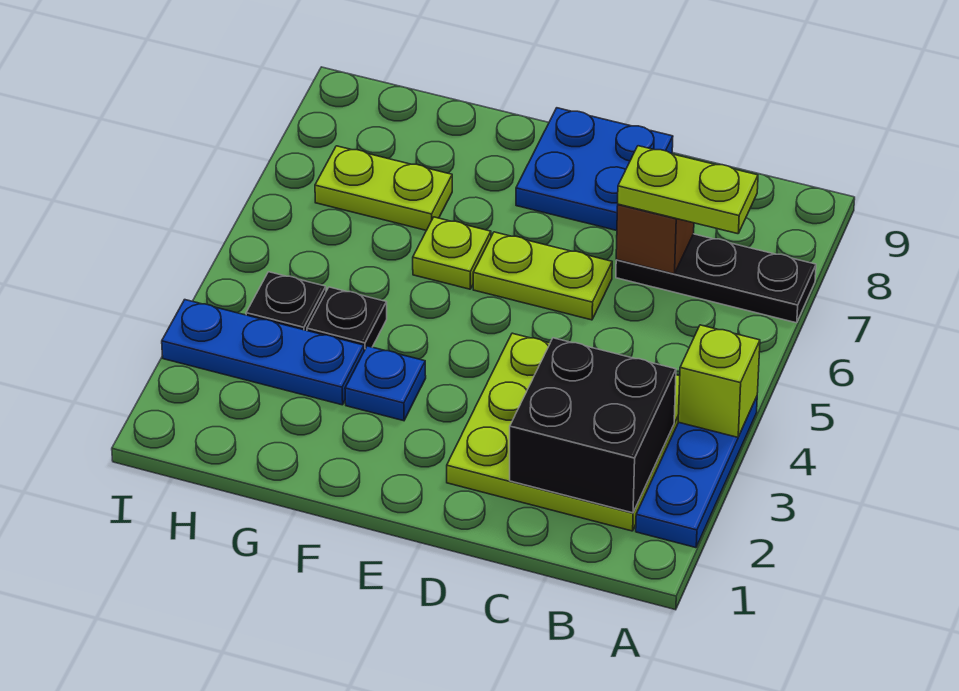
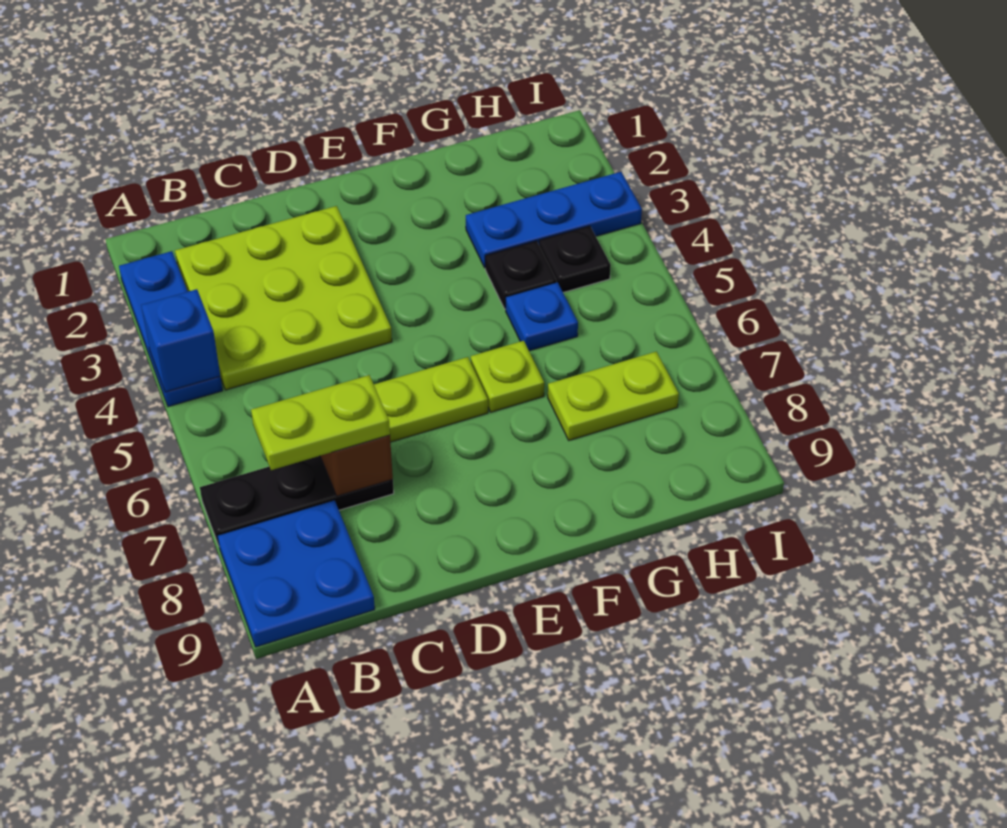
lime 1x1 brick [678,325,760,437] -> blue 1x1 brick [141,289,220,392]
black 2x2 brick [510,338,676,513] -> none
blue 2x2 plate [516,108,673,230] -> blue 2x2 plate moved to [218,500,375,647]
blue 1x1 plate [345,346,426,421] -> blue 1x1 plate moved to [506,282,578,351]

